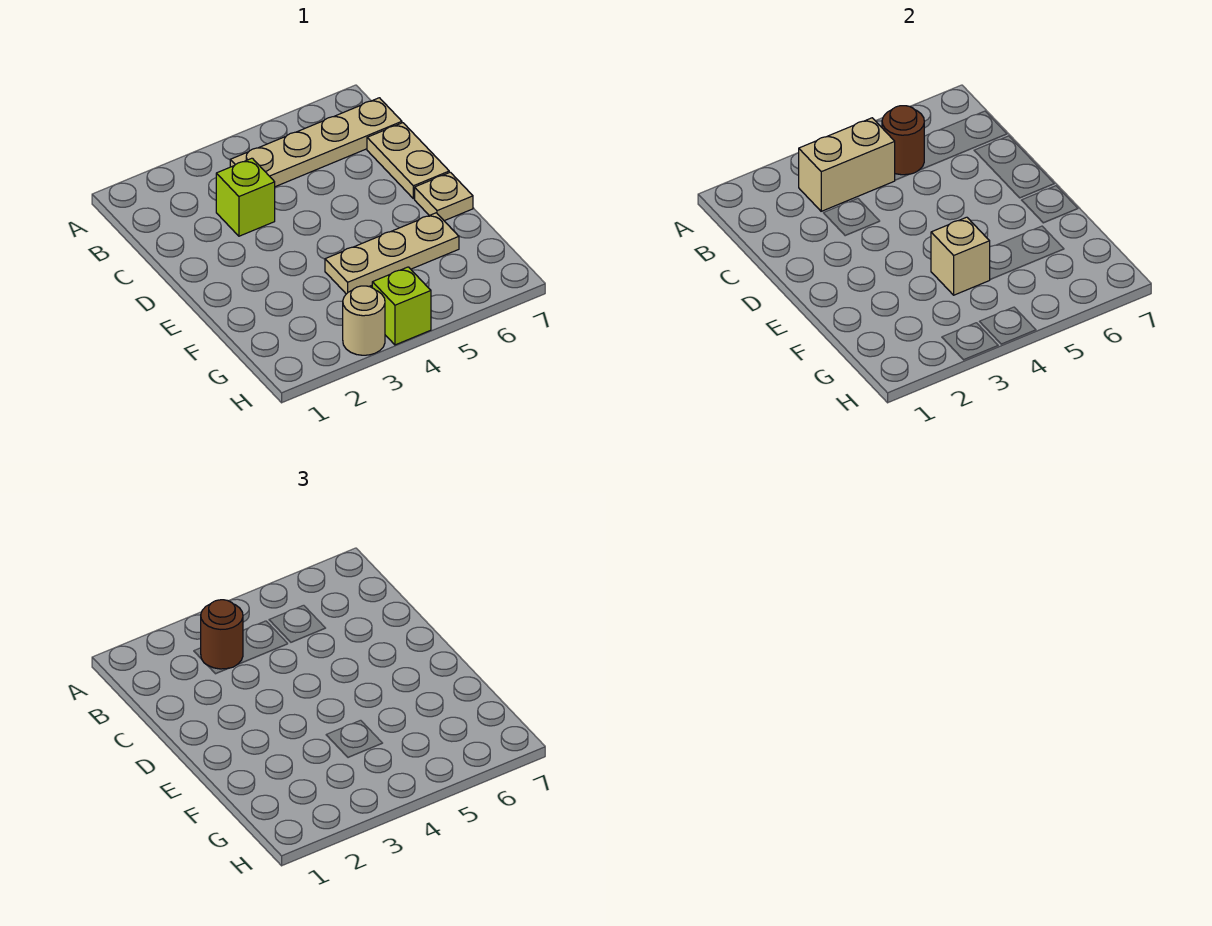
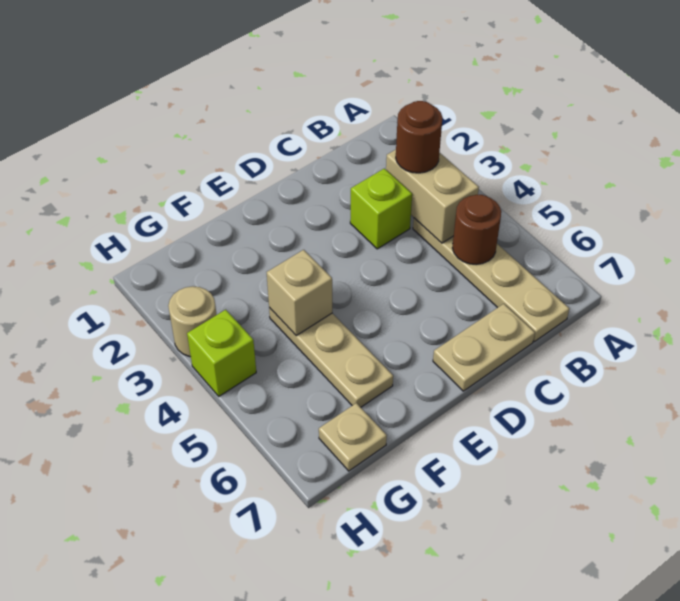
tan 1x1 plate [415,172,473,221] -> tan 1x1 plate moved to [319,403,387,471]

